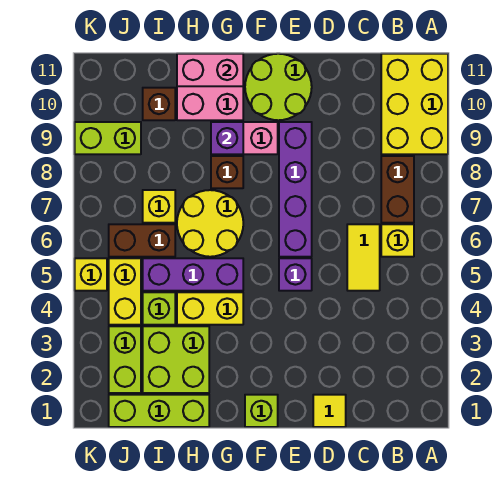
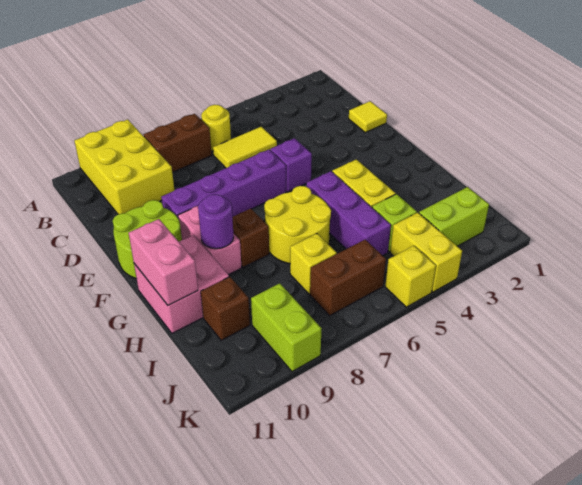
yellow 2x3 brick [381,54,448,154] -> yellow 2x3 brick turned to [74,119,174,214]
yellow 1x1 brick [381,224,414,257] -> yellow 1x1 round brick [201,105,231,151]
lime 1x1 brick [245,395,278,427] -> none
purple 1x1 brick [211,122,243,154] -> purple 1x1 round brick [198,194,234,249]
lime 1x3 brick [109,395,209,427] -> none
lime 2x2 brick [143,326,209,393] -> none
brown 1x2 brick [109,224,175,257] -> brown 1x2 brick turned to [310,240,386,316]
yellow 1x2 brick [109,258,141,325] -> yellow 1x2 brick turned to [390,213,462,292]

